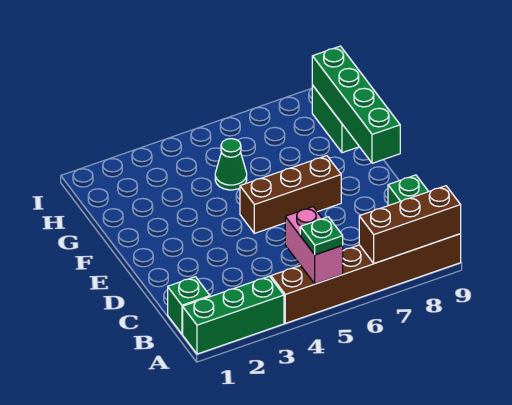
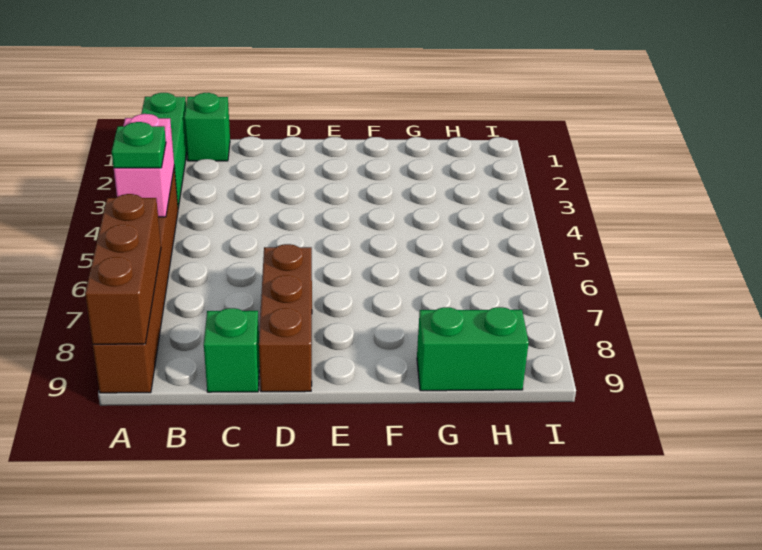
pink 1x2 brick [285,207,343,284] -> pink 1x2 brick turned to [114,114,174,217]
brown 1x3 brick [240,156,341,233] -> brown 1x3 brick moved to [259,244,312,392]
green 1x4 brick [312,46,400,163] -> none
green 1x1 cone [215,139,247,190] -> none

